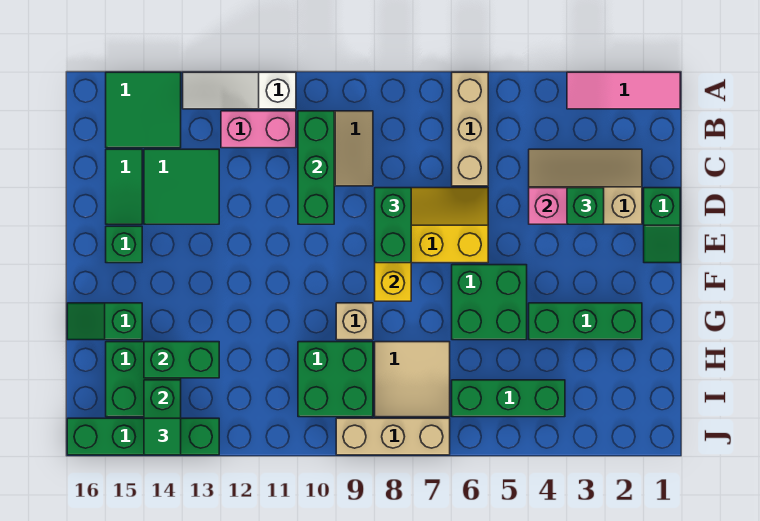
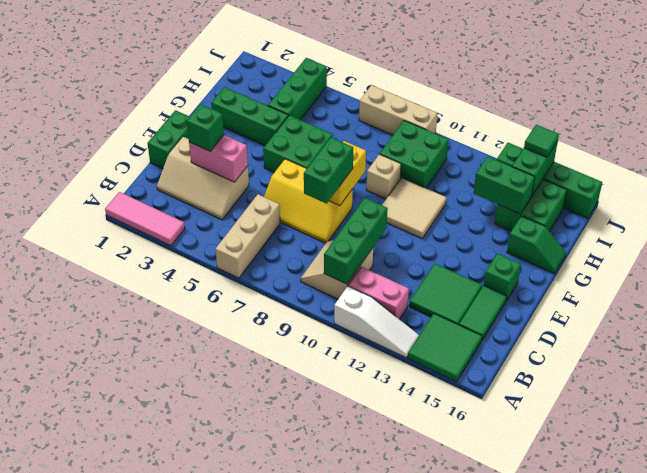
green 1x2 slope [644,188,680,263] -> green 1x2 brick [148,110,190,168]
tan 2x2 tile [375,342,450,417] -> tan 2x2 tile moved to [382,178,446,238]
green 1x3 brick [452,380,565,417] -> green 1x3 brick turned to [268,58,327,120]

